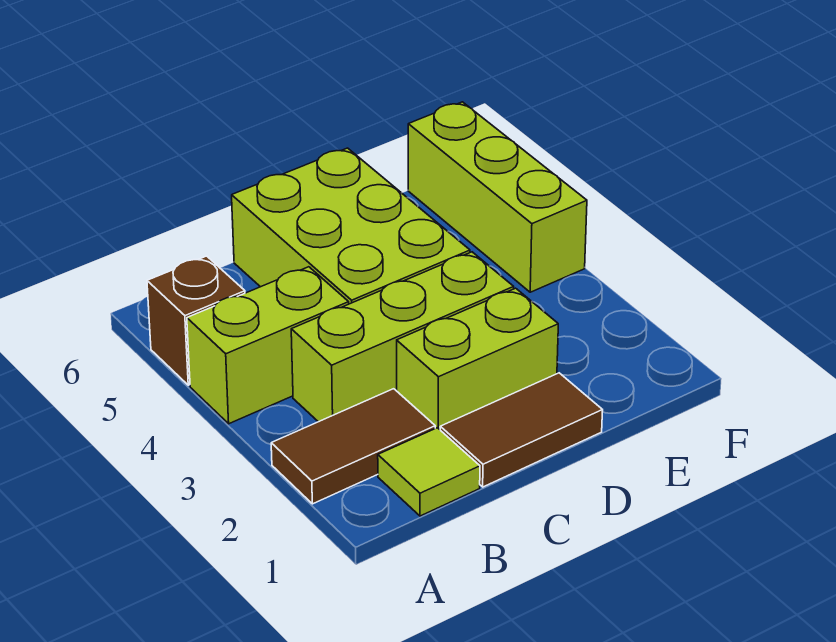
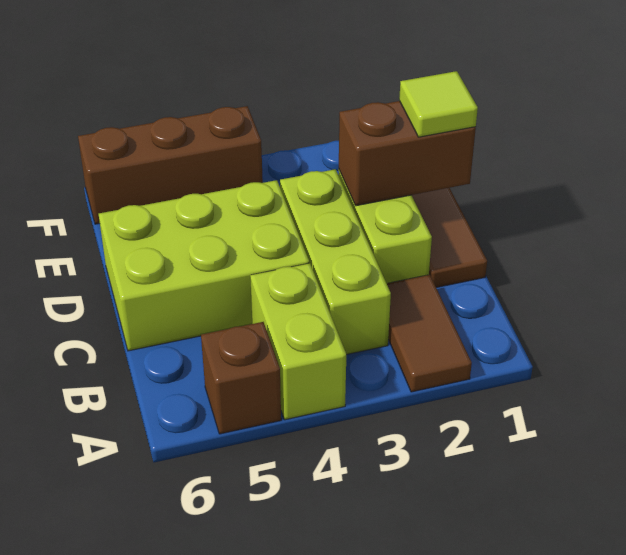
lime 1x1 tile [378,428,480,516] -> lime 1x1 tile moved to [399,71,478,137]
none -> brown 1x2 brick [339,101,476,206]
lime 1x3 brick [408,102,587,292] -> brown 1x3 brick [78,106,263,224]

